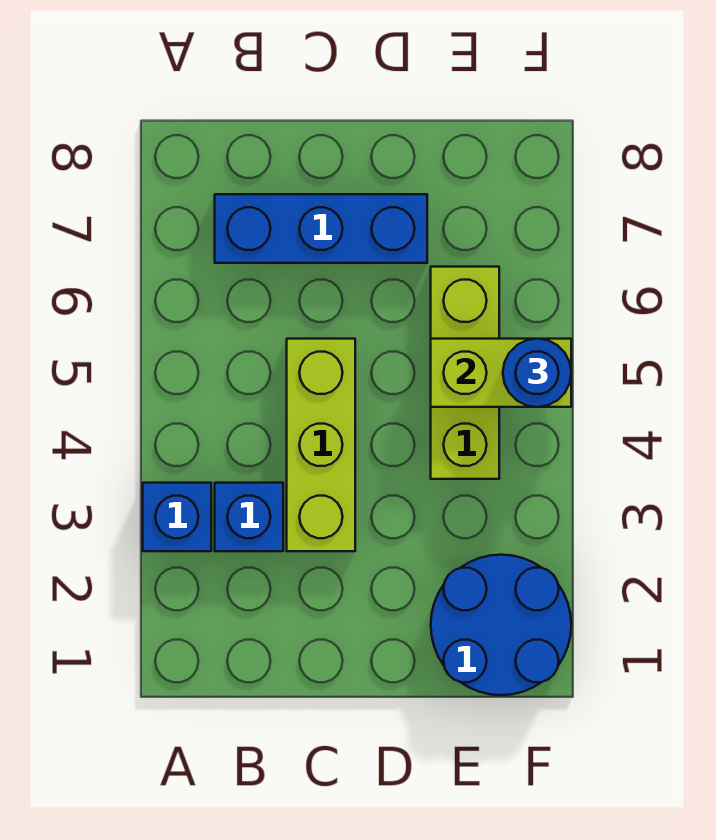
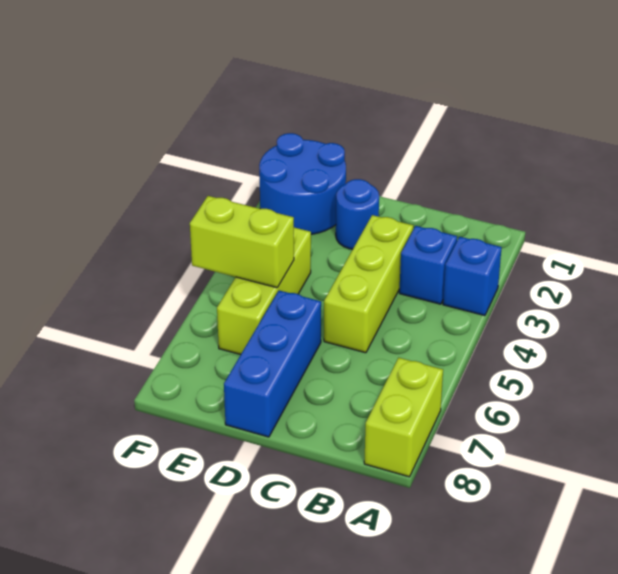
none -> lime 1x2 brick [364,358,443,477]
blue 1x3 brick [215,194,427,263] -> blue 1x3 brick turned to [224,290,321,437]
blue 1x1 round brick [503,339,571,407] -> blue 1x1 round brick moved to [336,179,379,249]

